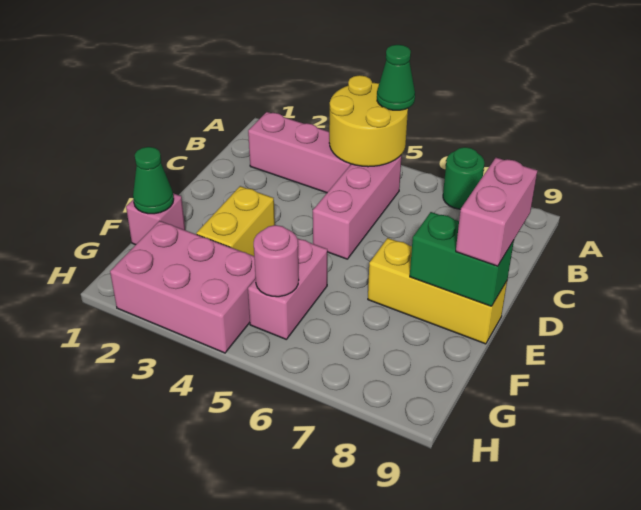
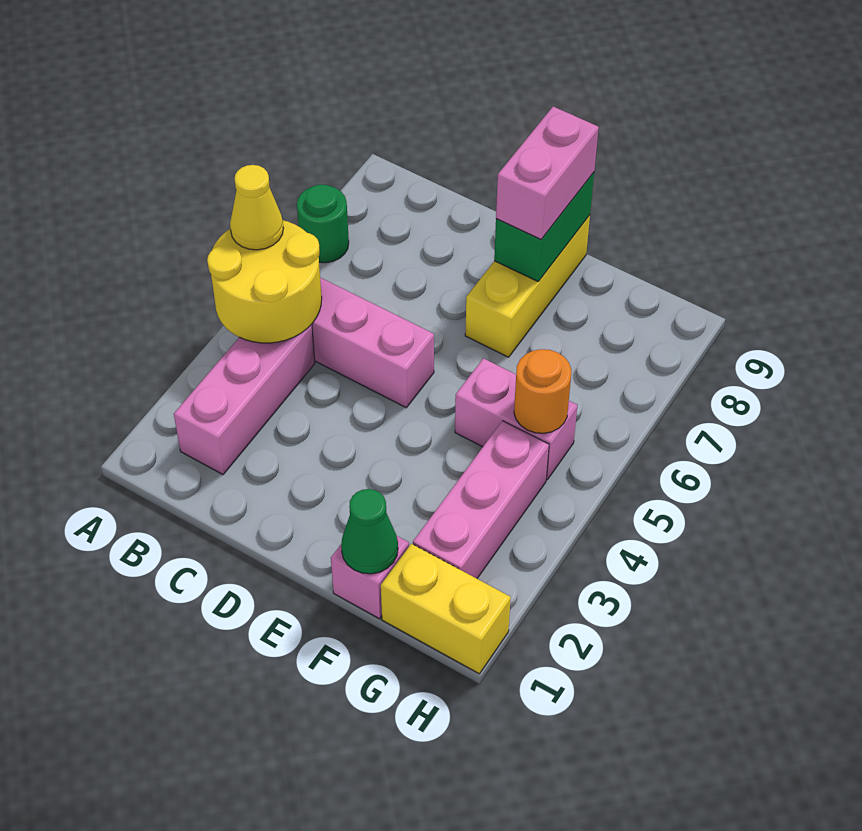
green 1x1 cone [377,45,415,110] -> yellow 1x1 cone [230,165,284,250]
pink 1x2 brick [456,158,537,266] -> pink 1x2 brick turned to [496,107,599,239]
yellow 1x2 brick [196,186,275,256] -> yellow 1x2 brick moved to [381,544,511,674]
pink 2x3 brick [110,221,256,353] -> pink 1x3 brick [413,421,549,578]
pink 1x1 round brick [254,225,299,297] -> orange 1x1 round brick [514,349,571,433]

